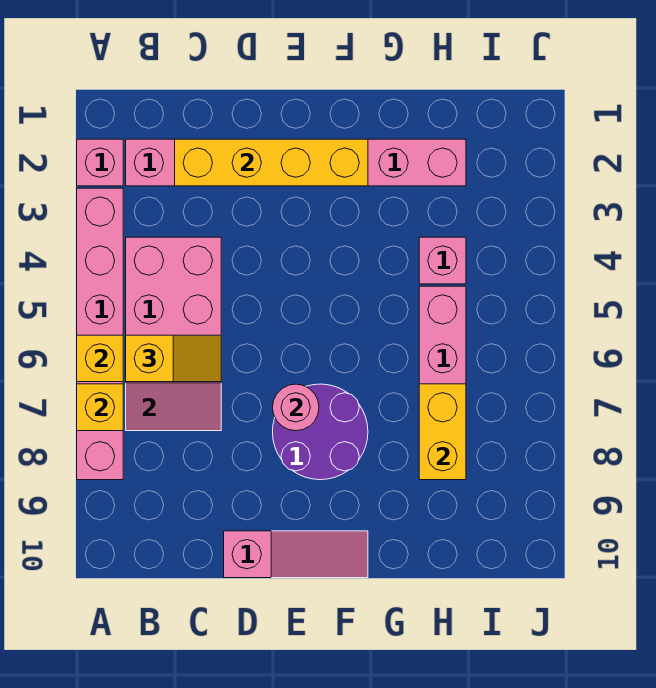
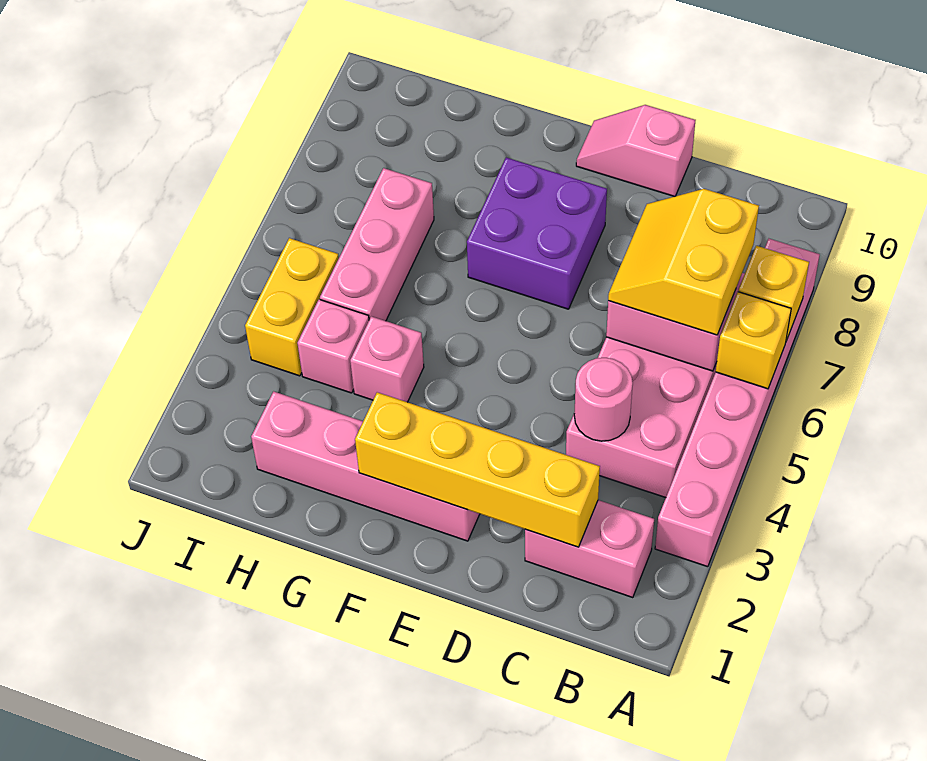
pink 1x1 brick [77,139,123,186] -> pink 1x1 brick moved to [350,316,424,402]
yellow 1x2 slope [126,335,221,382] -> yellow 2x2 slope [608,189,759,335]
pink 1x3 slope [224,531,368,578] -> pink 1x2 slope [576,105,695,197]
purple 2x2 round brick [273,384,368,480] -> purple 2x2 brick [467,158,607,309]
pink 1x1 round brick [273,384,319,431] -> pink 1x1 round brick moved to [574,358,633,441]
yellow 1x2 brick [419,384,466,480] -> yellow 1x2 brick moved to [245,238,339,376]

